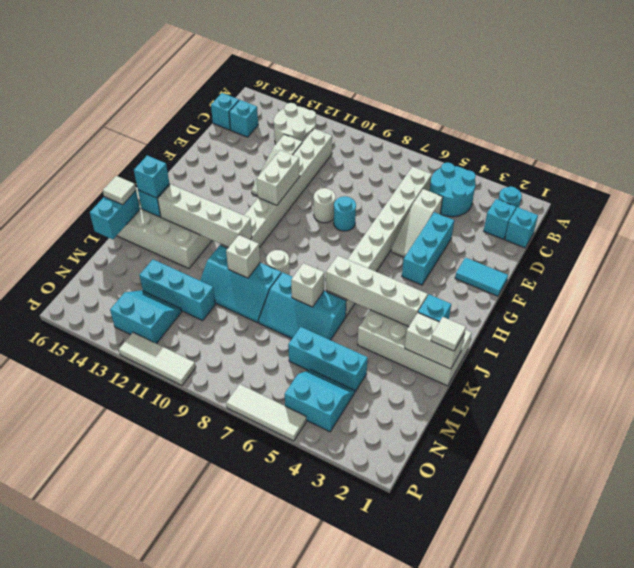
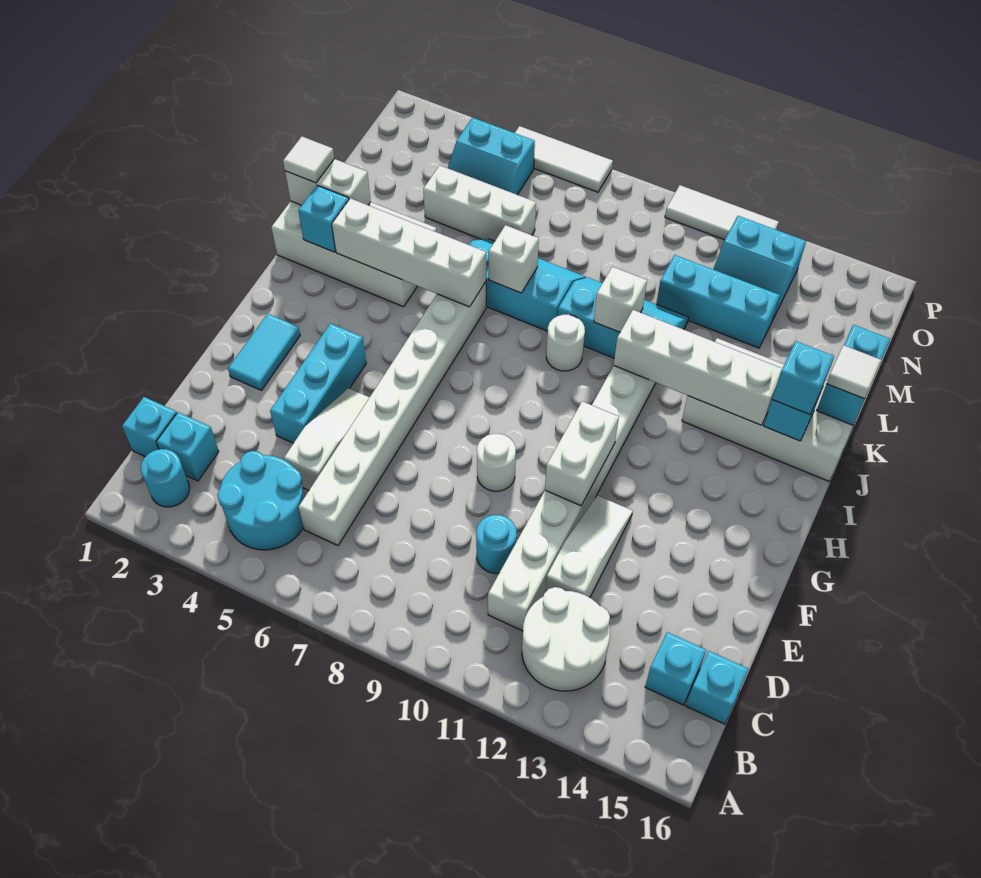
cyan 1x2 tile [455,258,508,296] -> cyan 1x2 tile turned to [228,314,300,390]
cyan 1x1 round brick [334,196,356,231] -> cyan 1x1 round brick moved to [476,515,517,573]
cyan 1x3 brick [288,327,368,392] -> white 1x3 brick [423,165,536,241]

